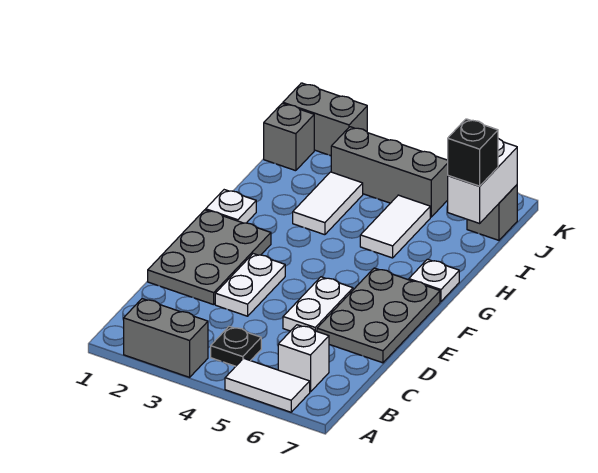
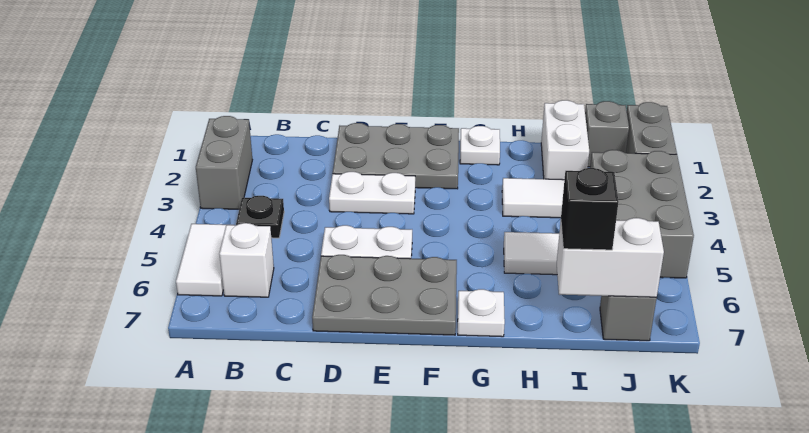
none -> white 1x2 brick [541,100,589,180]
grey 1x3 brick [331,127,448,217] -> grey 2x3 brick [590,150,694,278]

